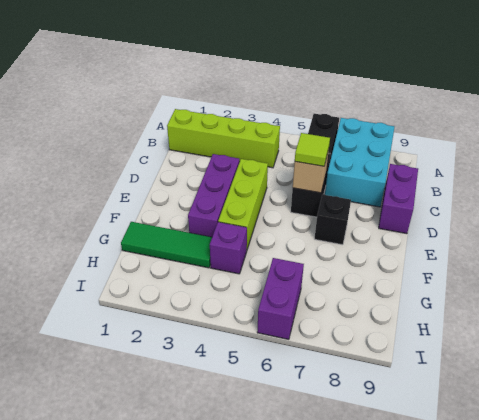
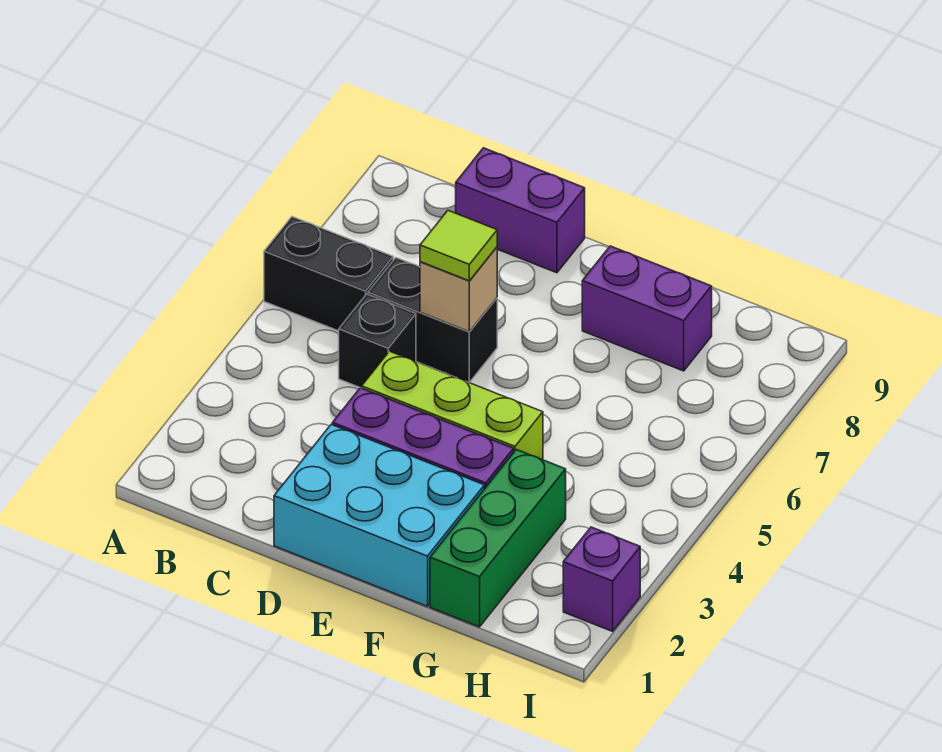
cyan 2x3 brick [325,118,394,207] -> cyan 2x3 brick moved to [274,424,484,606]
lime 1x4 brick [167,109,280,168] -> none
black 1x1 brick [315,195,351,245] -> black 1x1 brick moved to [339,294,416,388]
green 1x3 tile [121,222,212,268] -> green 1x3 brick [430,449,566,627]
purple 1x1 brick [210,222,247,274] -> purple 1x1 brick moved to [563,527,640,631]
purple 1x2 brick [257,258,304,339] -> purple 1x2 brick moved to [582,246,712,371]

